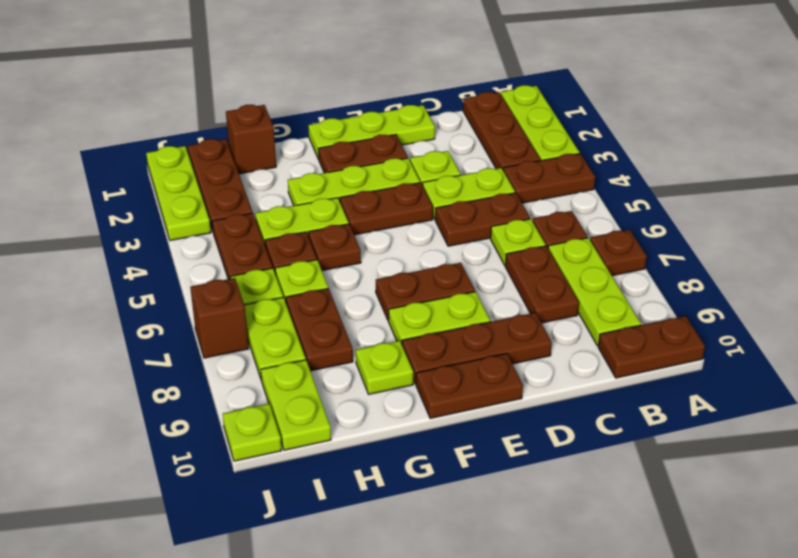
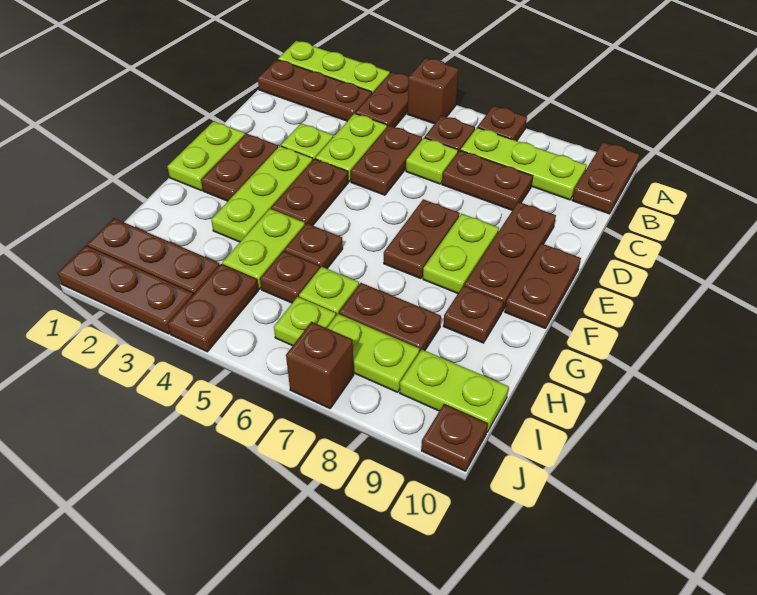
lime 1x3 plate [308,105,435,159] -> lime 1x2 plate [167,121,245,190]
lime 1x1 plate [356,341,413,394] -> brown 1x1 plate [443,286,503,343]
brown 1x1 brick [226,105,276,174] -> brown 1x1 brick moved to [407,58,458,124]
brown 1x2 plate [212,213,273,279] -> brown 1x2 plate turned to [168,264,258,352]
lime 1x3 plate [146,146,211,241] -> brown 1x3 plate [58,246,193,334]
lime 1x1 plate [223,404,282,461] -> brown 1x1 plate [421,404,488,471]

